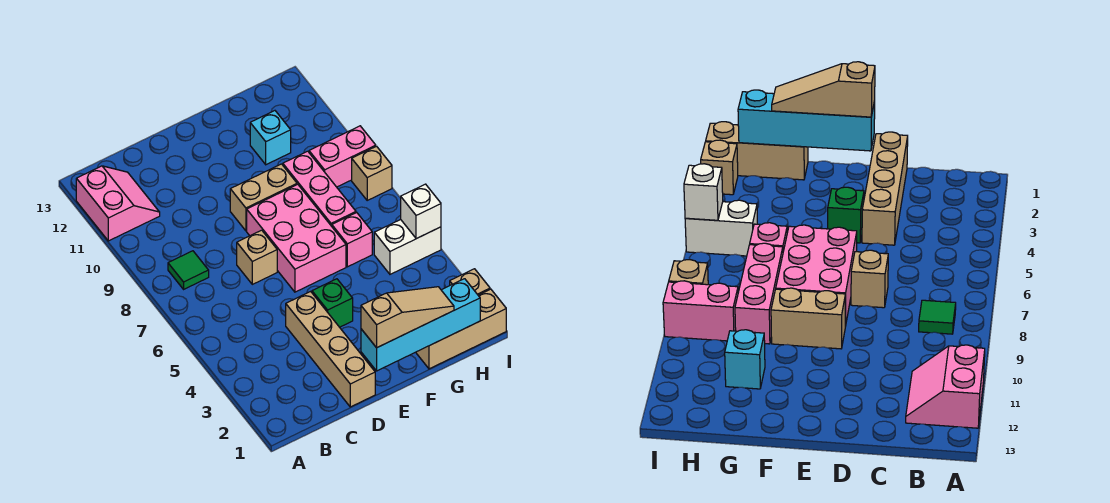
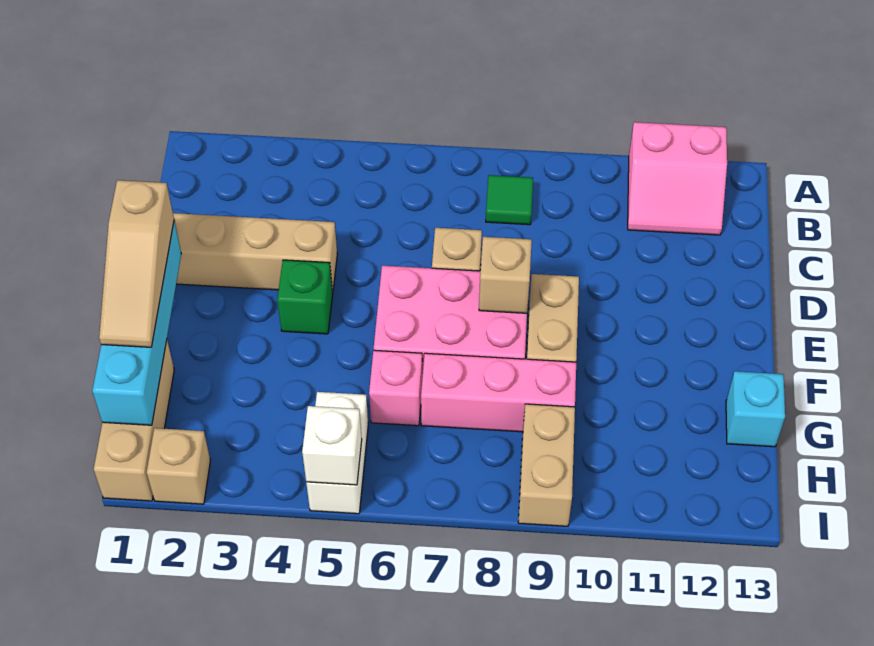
cyan 1x1 brick [250,111,291,165] -> cyan 1x1 brick moved to [726,371,785,447]
pink 1x2 brick [309,126,376,187] -> tan 1x2 brick [518,404,575,526]
tan 1x1 brick [352,146,392,200] -> tan 1x1 brick moved to [479,237,532,313]

